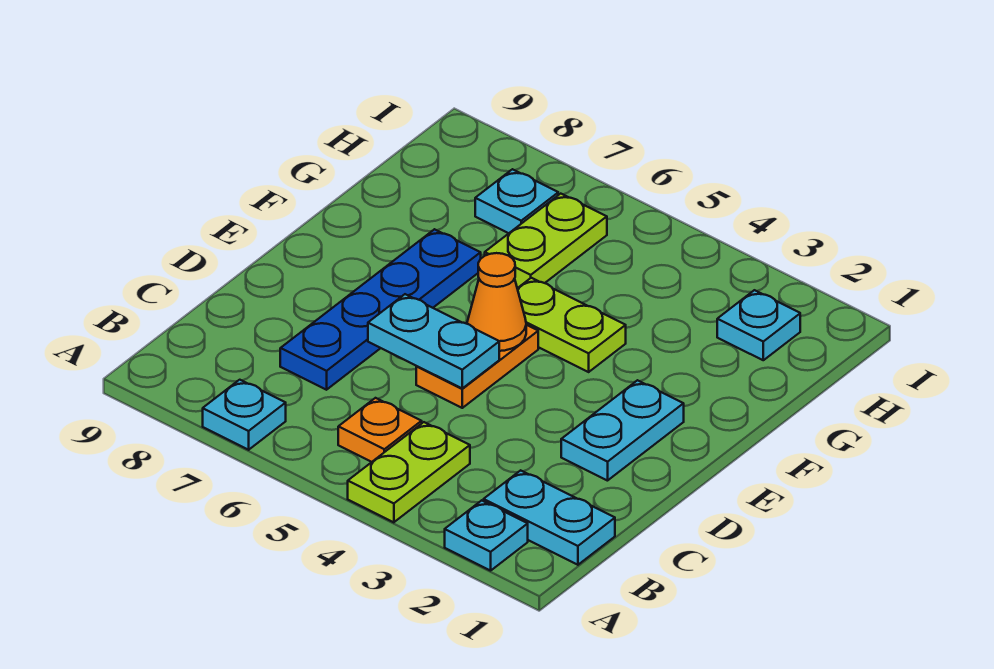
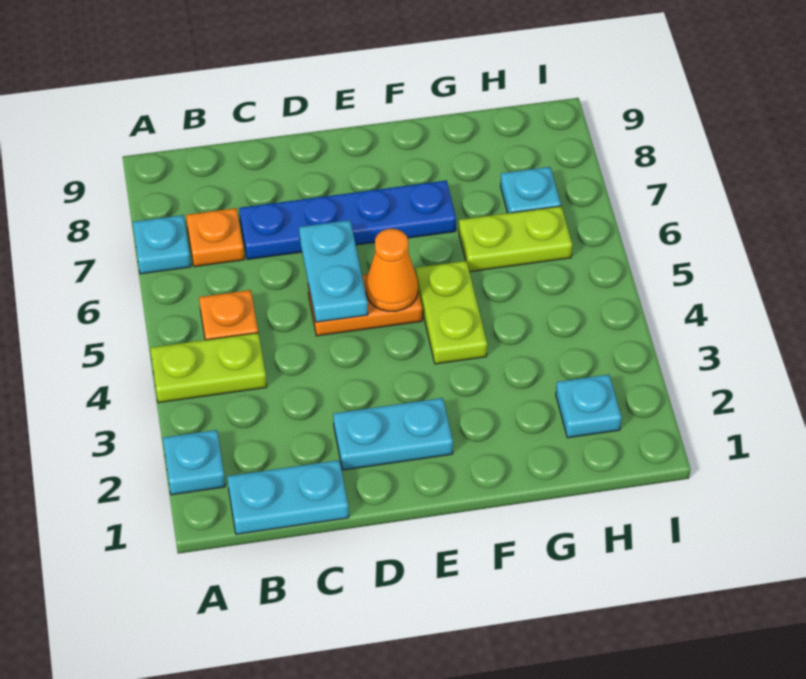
cyan 1x2 plate [484,470,615,565] -> cyan 1x2 plate turned to [227,460,349,534]
none -> orange 1x1 plate [186,208,244,267]

